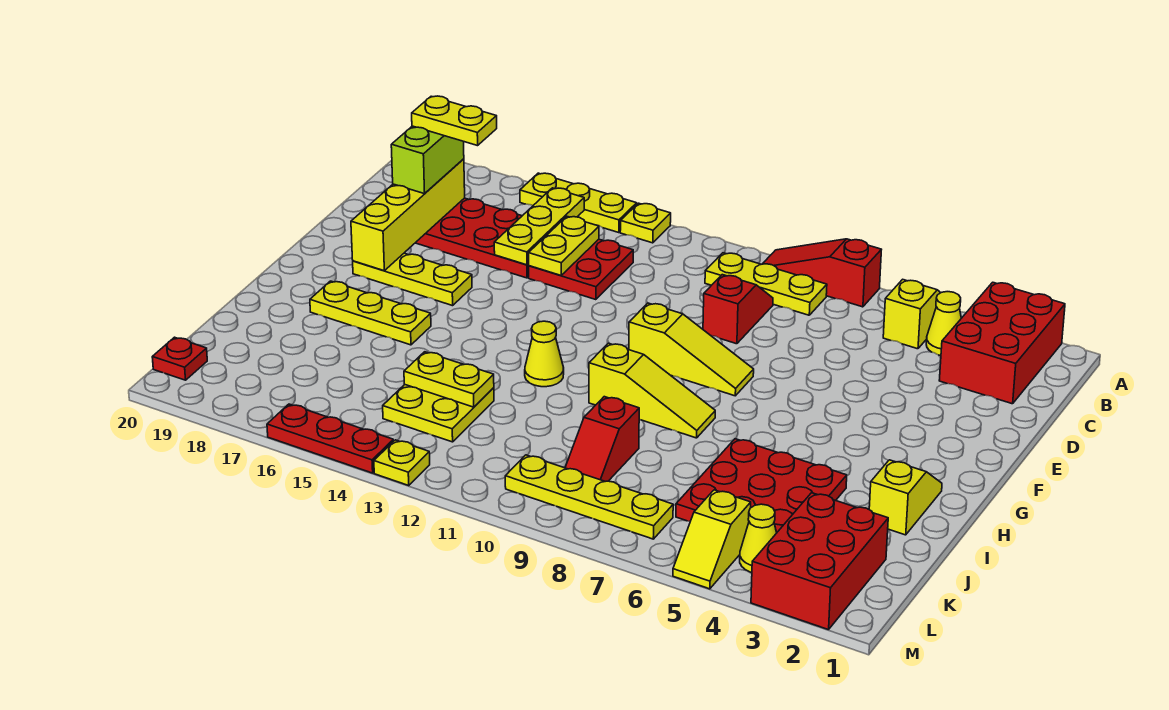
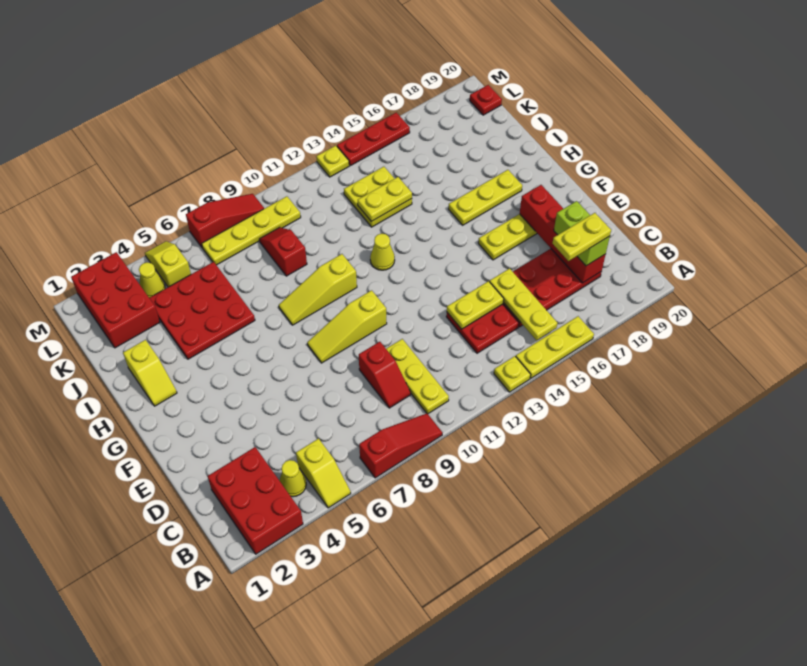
yellow 1x3 plate [705,253,827,315] -> yellow 1x3 plate turned to [386,339,449,414]
yellow 1x2 plate [529,216,599,276] -> yellow 1x2 plate turned to [447,281,504,329]
yellow 1x4 brick [351,159,465,271] -> red 1x4 brick [520,185,606,283]
none -> red 1x3 slope [186,194,264,247]

